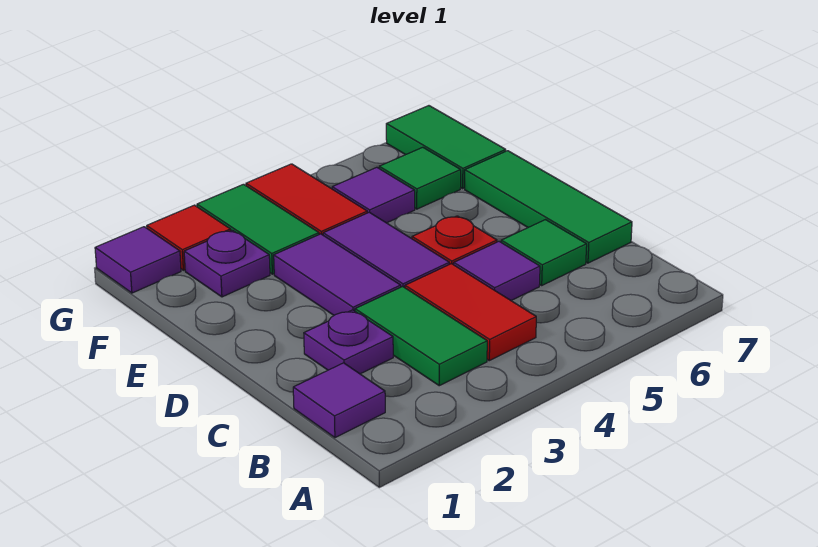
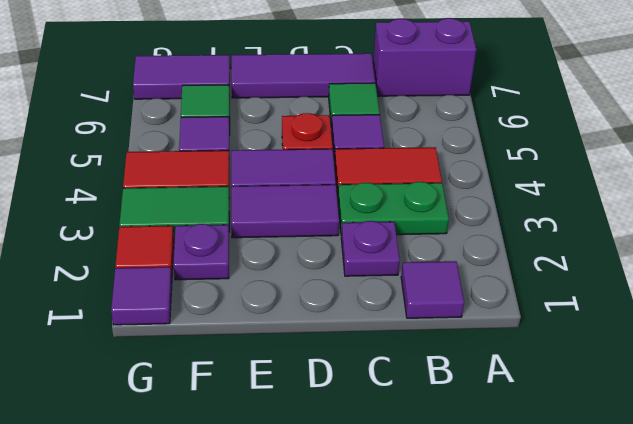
none -> purple 1x2 brick [373,18,476,96]
green 1x2 tile [355,286,487,386] -> green 1x2 plate [338,182,449,235]
green 1x3 tile [465,151,632,263] -> purple 1x3 tile [231,53,375,98]
green 1x2 tile [386,106,506,188] -> purple 1x2 tile [133,55,230,99]

